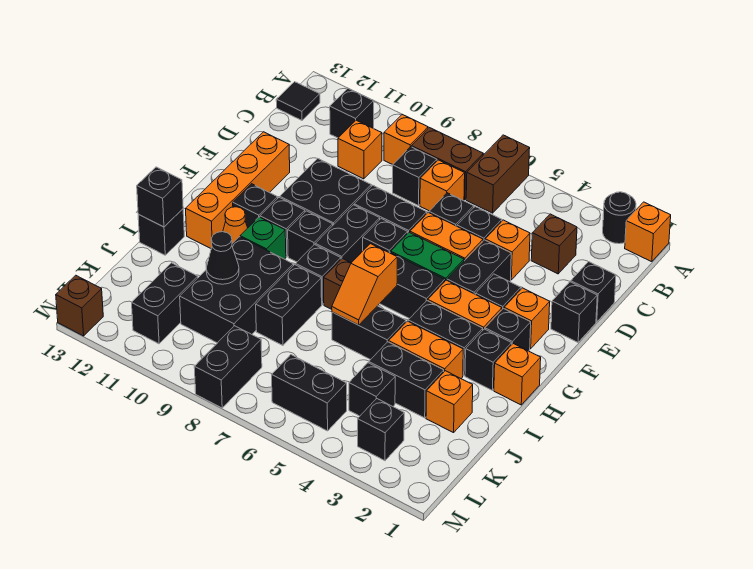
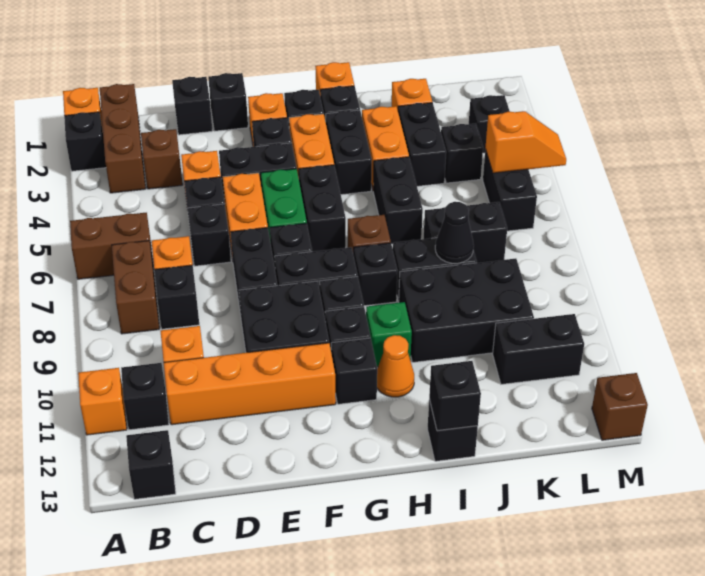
black 1x1 round brick [603,192,636,244] -> black 1x1 brick [64,112,106,171]
none -> brown 1x3 brick [100,84,146,193]
orange 1x1 brick [384,115,428,165] -> orange 1x1 brick moved to [78,368,127,435]
black 1x1 tile [276,82,320,120] -> black 1x1 brick [126,430,176,499]
orange 1x4 brick [186,132,290,248] -> orange 1x4 brick moved to [164,343,336,425]
orange 1x2 slope [332,244,397,325] -> orange 1x2 slope moved to [485,111,566,173]
black 1x1 cone [206,232,239,284] -> black 1x1 cone moved to [435,202,474,263]
black 1x2 brick [194,326,262,408] -> black 1x2 brick moved to [424,202,507,263]

